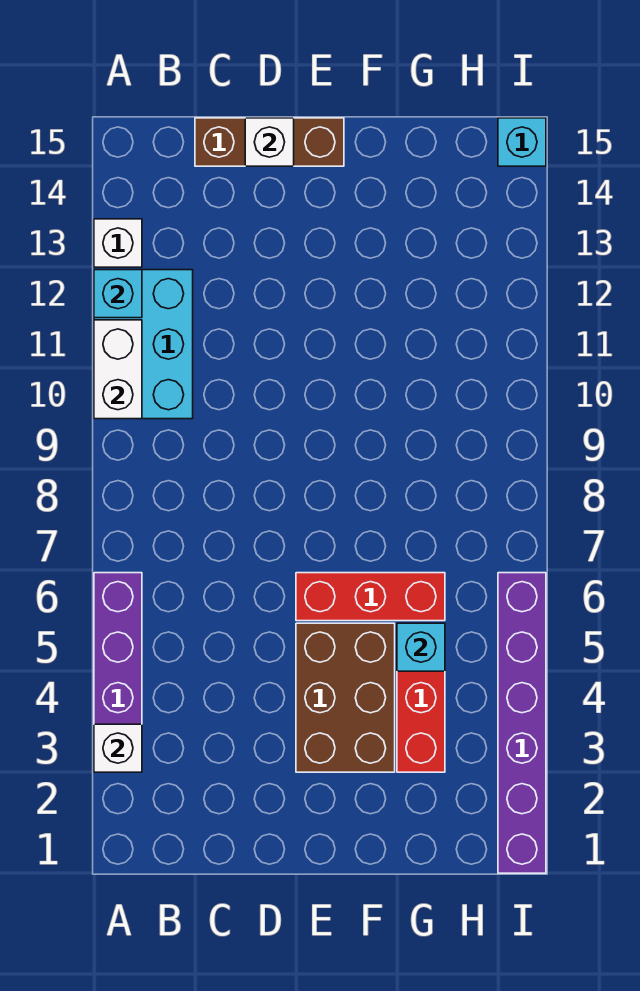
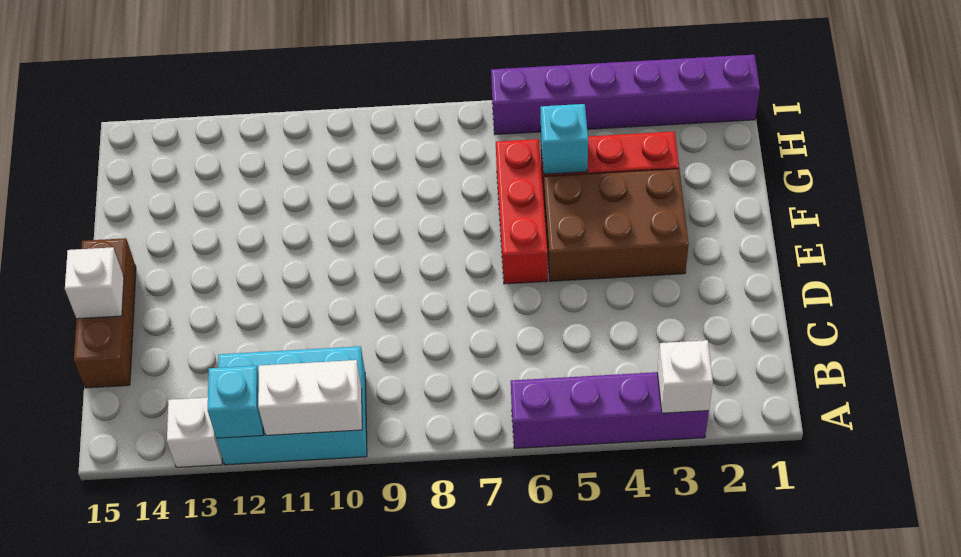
cyan 1x1 brick [498,118,546,166] -> none

